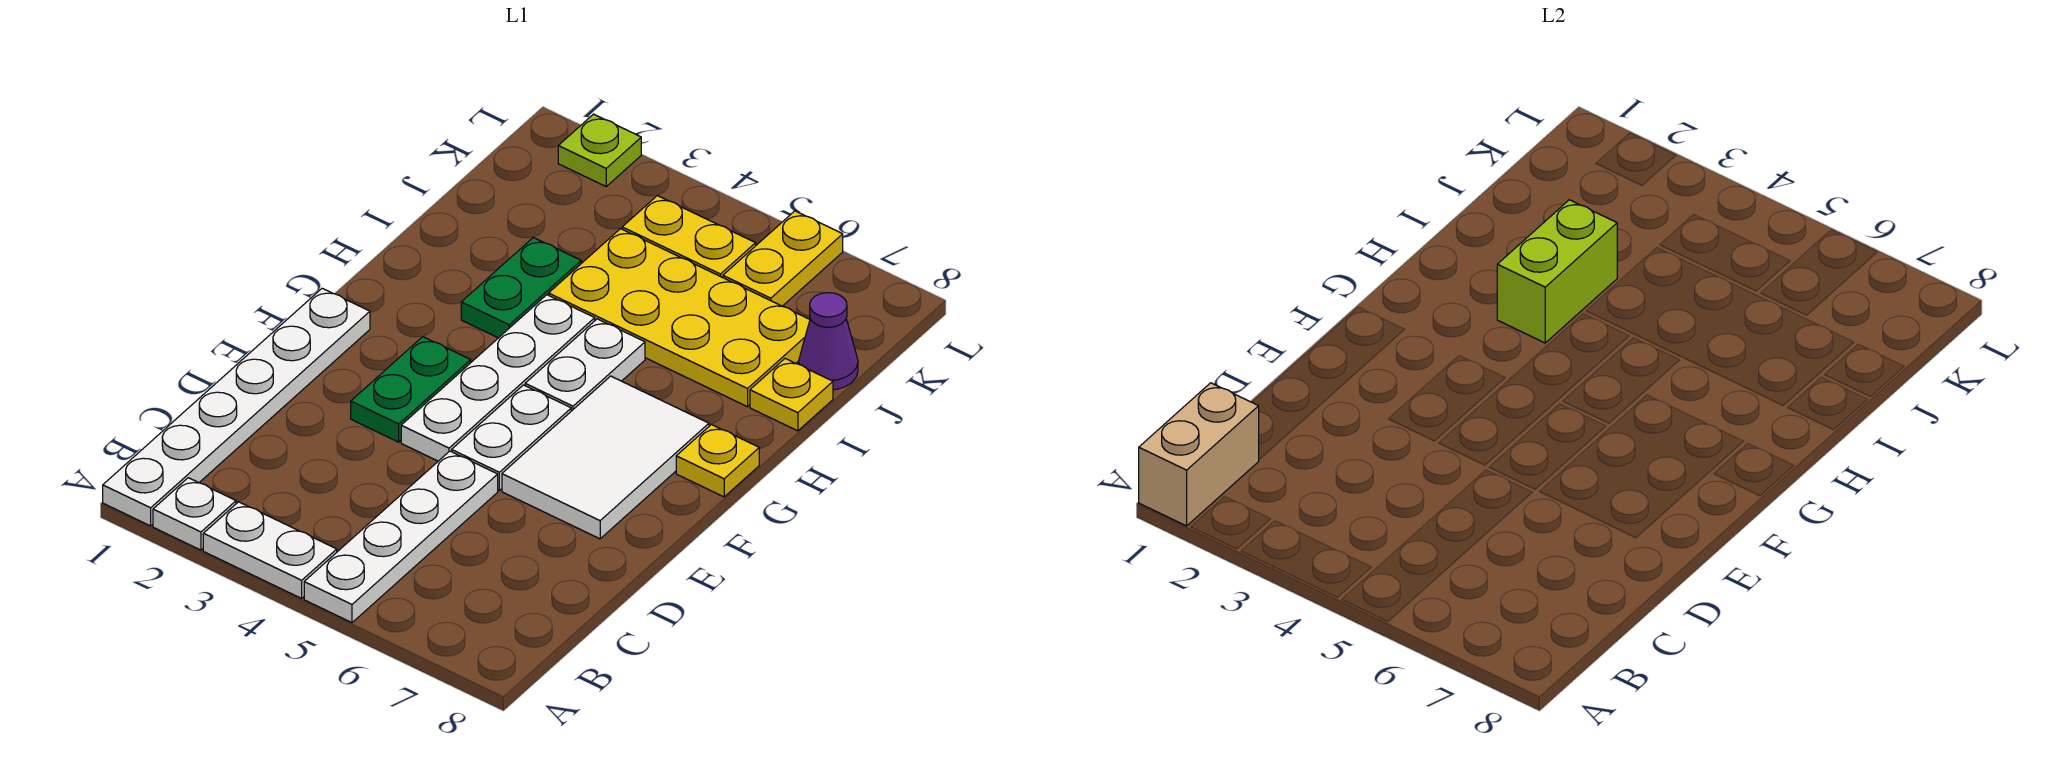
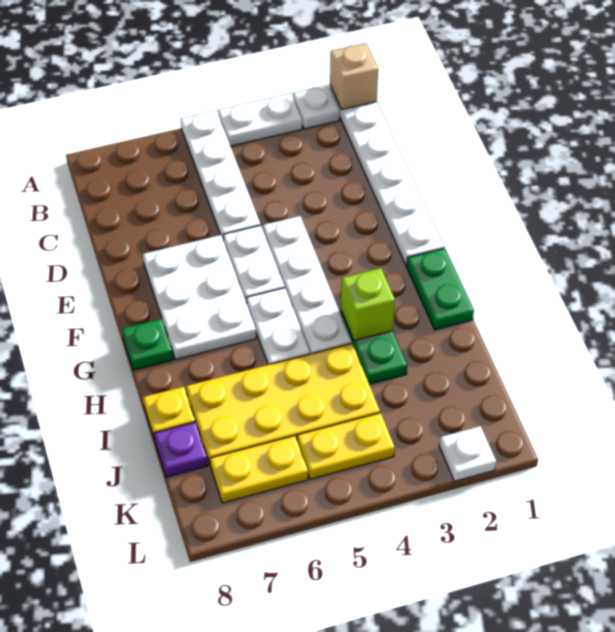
tan 1x2 brick [1139,383,1259,526] -> tan 1x1 brick [330,43,378,110]
green 1x2 plate [351,337,471,442] -> green 1x2 plate moved to [407,248,474,330]
white 2x3 tile [502,376,709,539] -> white 2x3 plate [143,235,256,359]
yellow 1x1 plate [676,425,759,497] -> green 1x1 plate [122,319,173,370]
lime 1x2 brick [1497,200,1617,343] -> lime 1x1 brick [341,268,395,341]
purple 1x1 cone [799,293,858,390] -> purple 1x1 plate [154,422,208,477]
yellow 1x2 plate [723,211,843,306] -> yellow 1x2 plate turned to [210,436,308,503]
lime 1x1 plate [558,114,641,186] -> white 1x1 plate [439,426,496,481]

